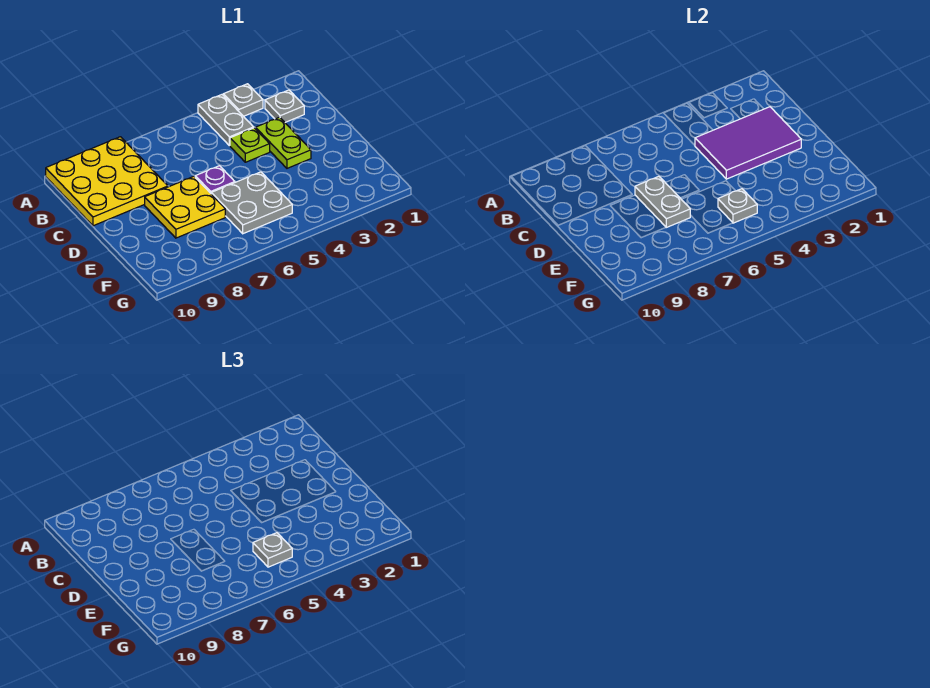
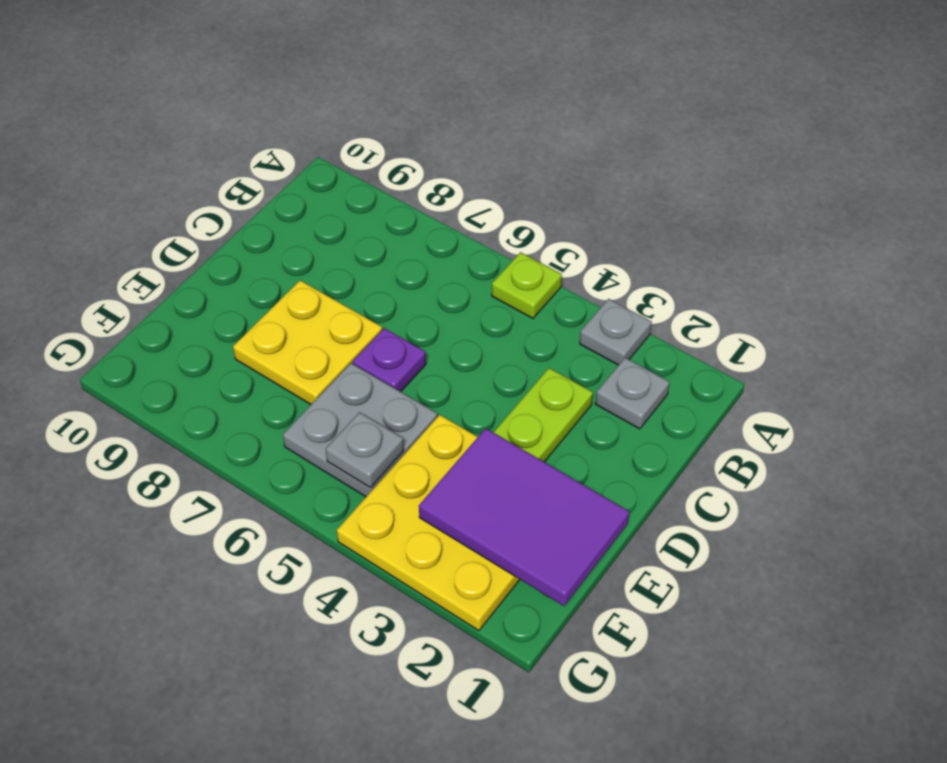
grey 1x2 plate [198,95,254,146] -> none
yellow 3x3 plate [46,137,168,226] -> yellow 3x3 plate moved to [337,415,520,631]
purple 2x3 tile [695,107,801,179] -> purple 2x3 tile moved to [419,428,629,606]
lime 1x1 plate [230,128,270,162] -> lime 1x1 plate moved to [492,252,562,318]
grey 1x2 plate [635,176,690,227] -> none
grey 1x1 plate [253,533,292,567] -> none

